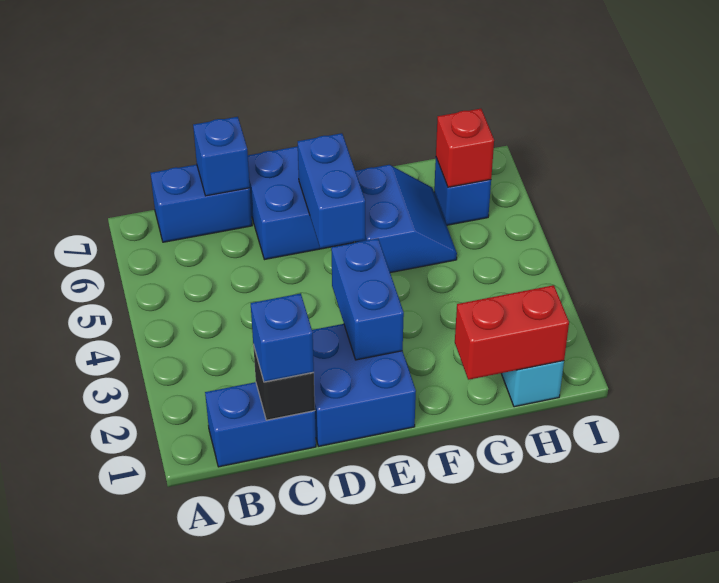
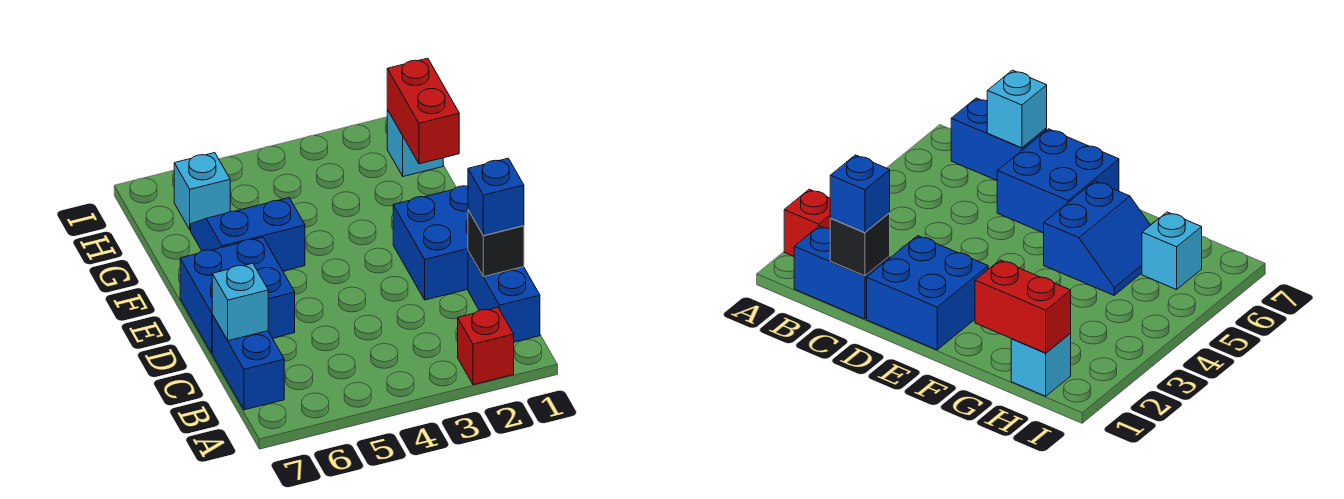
blue 1x1 brick [193,117,250,196] -> cyan 1x1 brick [212,263,268,341]
blue 1x2 brick [331,238,404,360] -> none
blue 1x2 brick [298,133,365,248] -> none
blue 1x1 brick [434,158,491,225] -> cyan 1x1 brick [174,153,230,230]
red 1x1 brick [436,109,494,187] -> red 1x1 brick moved to [458,307,514,385]

